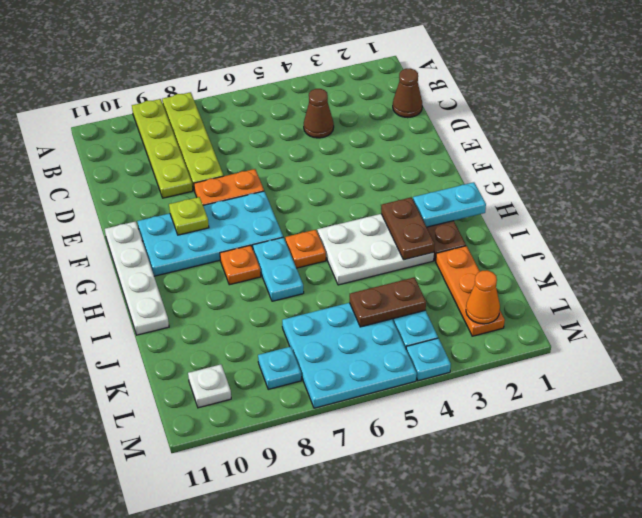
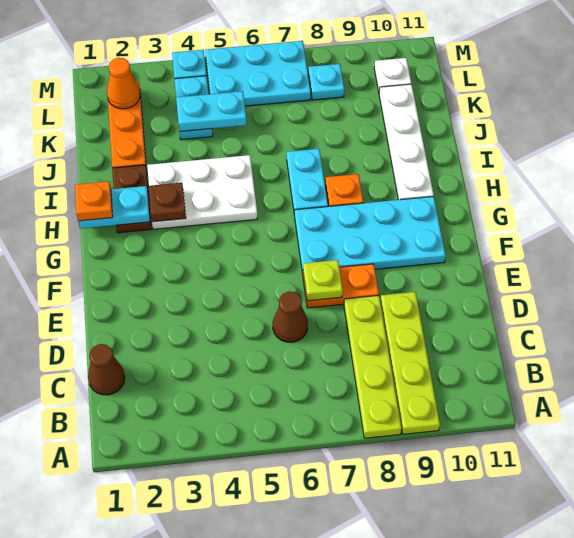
brown 1x1 cone [304,89,334,138] -> brown 1x1 cone moved to [273,291,308,342]
lime 1x1 plate [169,197,209,235] -> lime 1x1 plate moved to [303,260,343,301]
white 1x4 plate [105,221,169,335] -> white 1x4 plate moved to [379,84,434,200]
brown 1x2 plate [381,197,435,260] -> brown 1x1 plate [149,183,186,222]
orange 1x1 plate [285,230,326,268] -> orange 1x1 plate moved to [75,181,113,221]
brown 1x2 plate [349,277,426,327] -> cyan 1x2 plate [176,91,247,132]
cyan 3x3 plate [282,303,417,408] -> cyan 2x3 plate [205,41,311,106]

